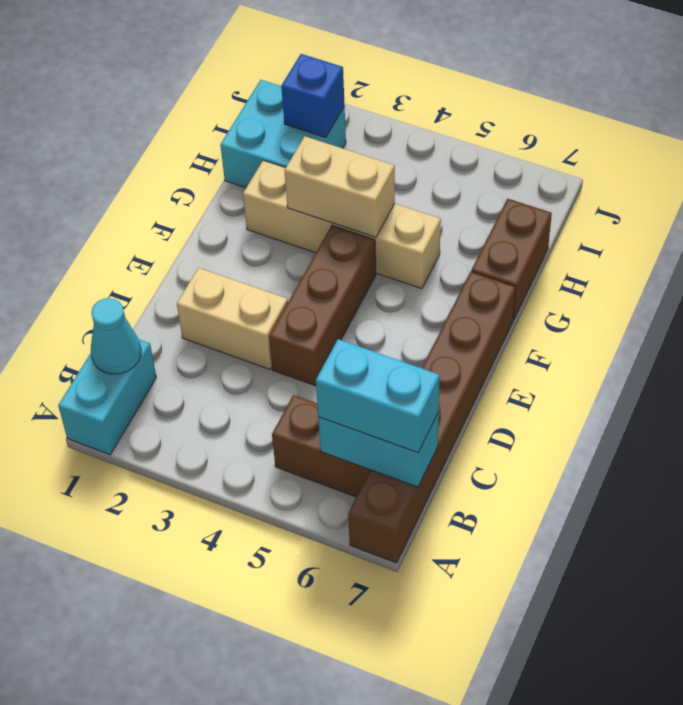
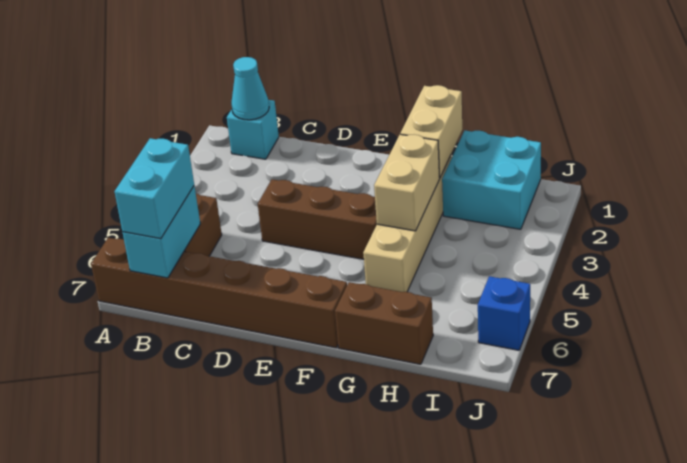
cyan 1x2 brick [58,339,156,455] -> cyan 1x1 brick [227,100,279,159]
tan 1x2 brick [177,268,288,369] -> tan 1x2 brick moved to [400,85,462,178]
blue 1x1 brick [281,54,345,137] -> blue 1x1 brick moved to [478,276,530,350]

